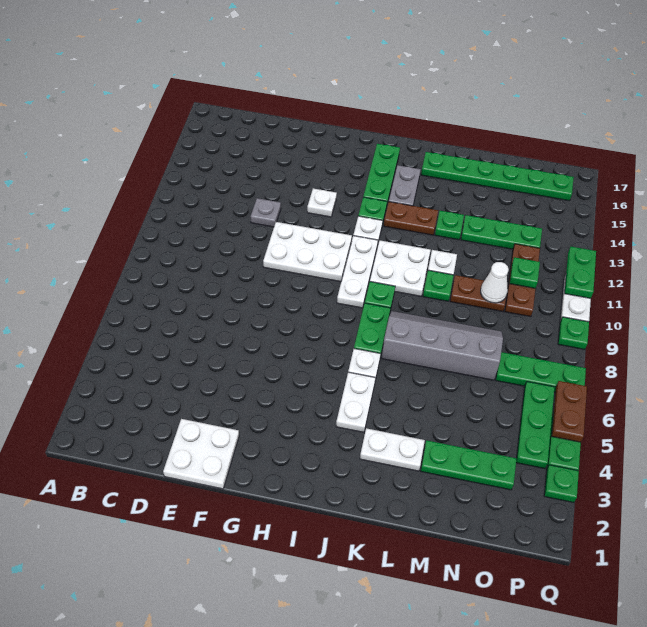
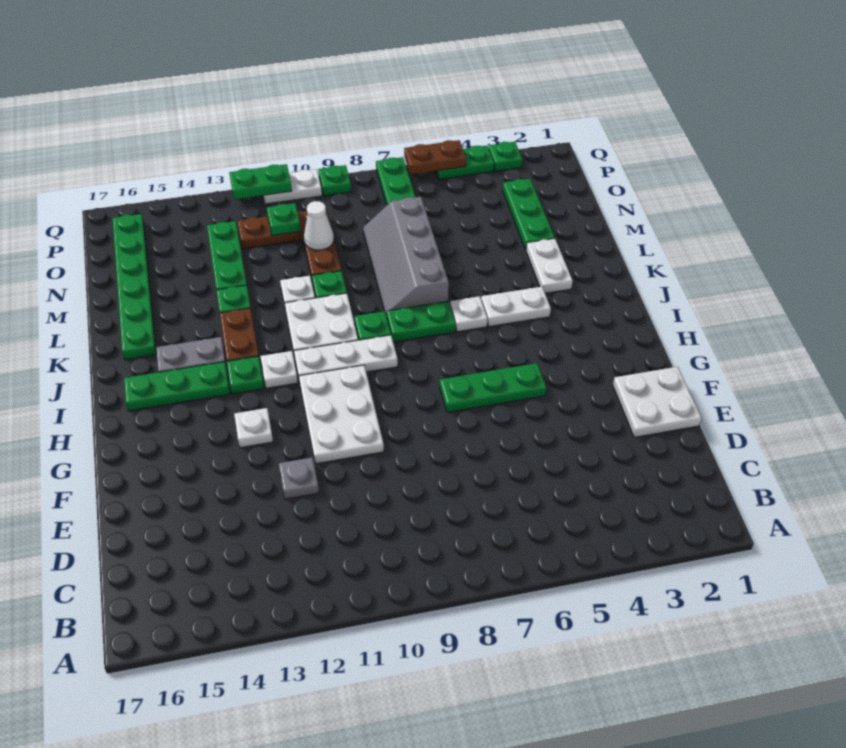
green 1x3 plate [516,382,555,469] -> green 1x3 plate moved to [440,363,546,413]

